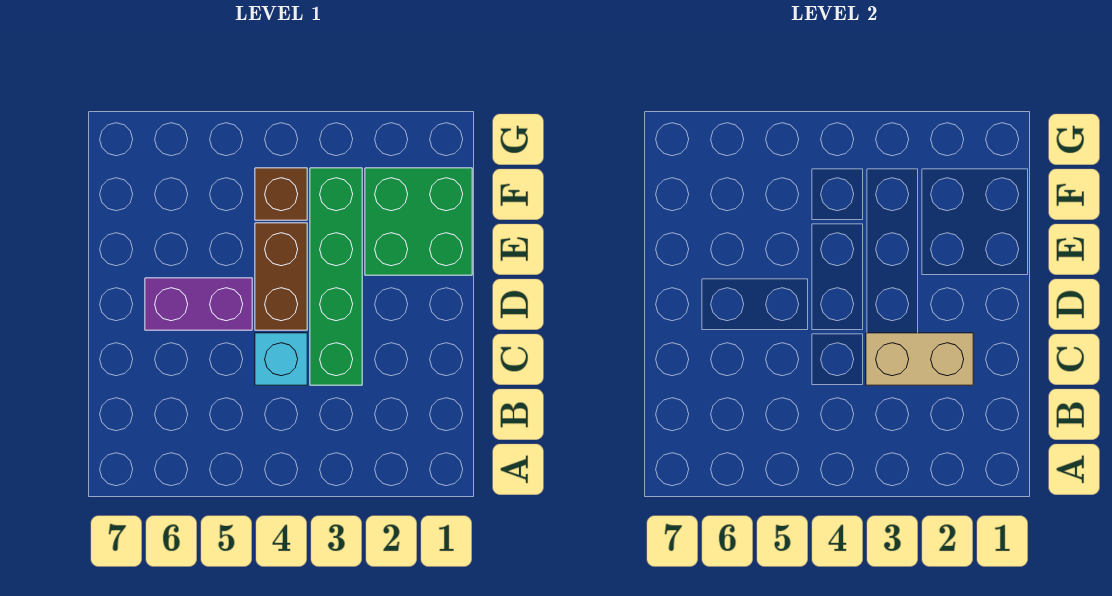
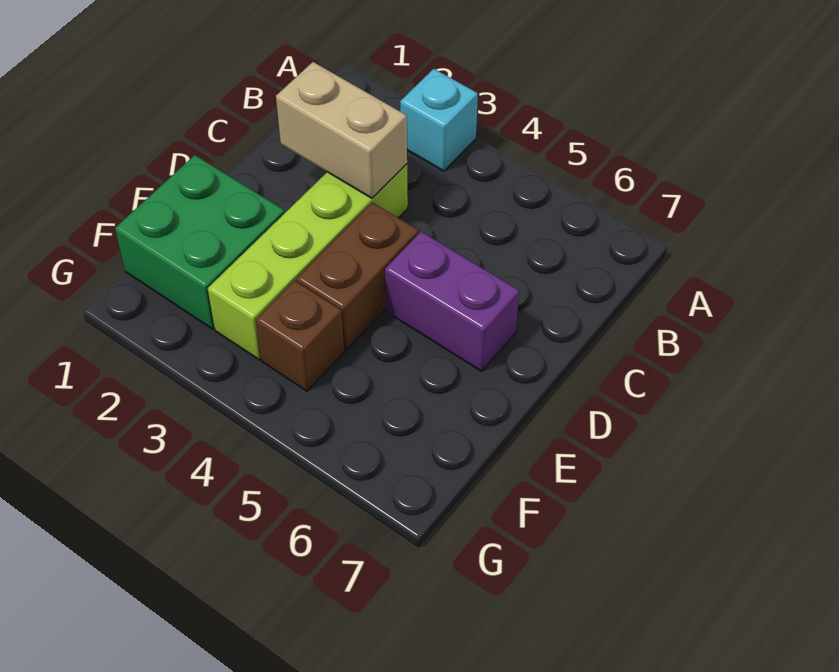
green 1x4 brick [310,168,362,385] -> lime 1x4 brick [208,164,408,360]
cyan 1x1 brick [255,333,307,385] -> cyan 1x1 brick moved to [400,69,478,171]

